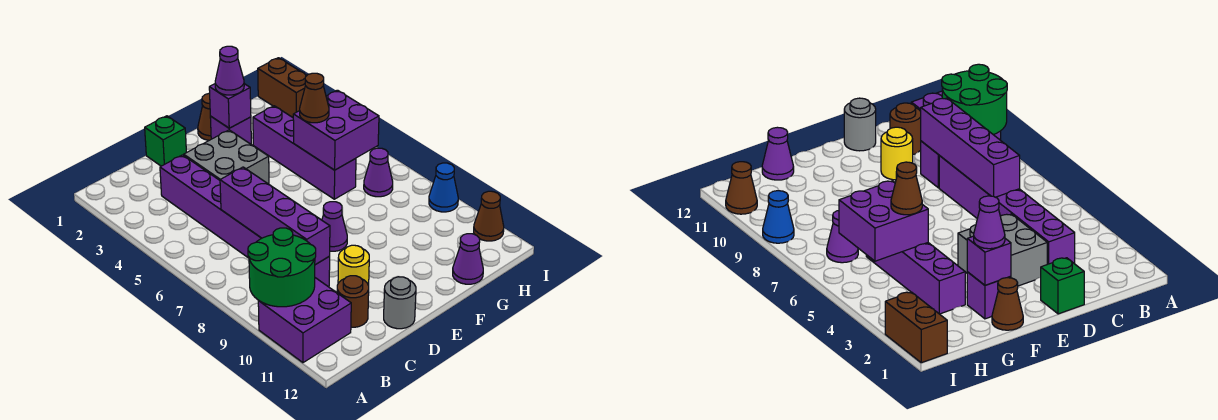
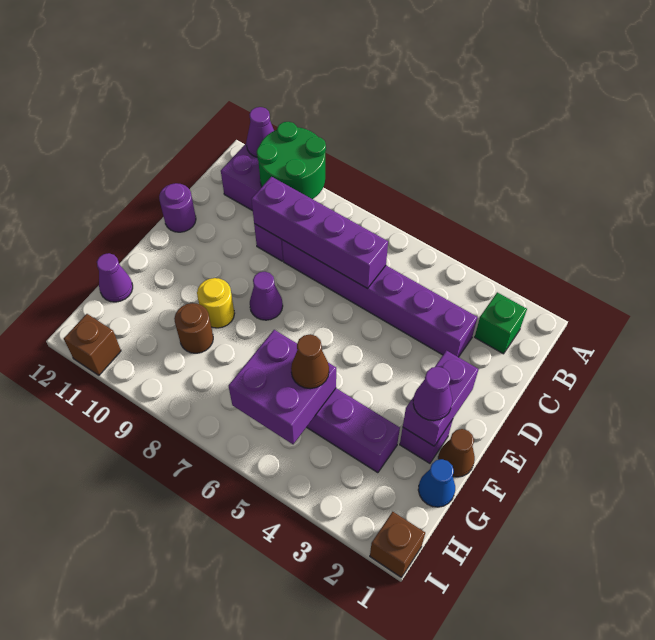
brown 1x1 round brick [337,276,369,327] -> brown 1x1 round brick moved to [174,303,213,353]
green 1x1 brick [145,116,186,166] -> green 1x1 brick moved to [475,292,527,354]
grey 2x2 brick [184,130,269,184] -> none
yellow 1x1 round brick [338,245,369,285] -> yellow 1x1 round brick moved to [197,278,235,328]
grey 1x1 round brick [384,277,416,329] -> purple 1x1 round brick [159,183,196,232]
purple 1x1 brick [209,84,251,128] -> purple 1x2 brick [403,351,478,446]
purple 1x1 cone [364,148,393,197] -> purple 1x1 cone moved to [246,107,274,157]
brown 1x2 brick [258,58,307,117] -> brown 1x1 brick [370,512,425,578]
blue 1x1 cone [429,163,458,212] -> blue 1x1 cone moved to [418,459,455,507]
brown 1x1 cone [474,191,504,241] -> brown 1x1 brick [64,314,121,375]

